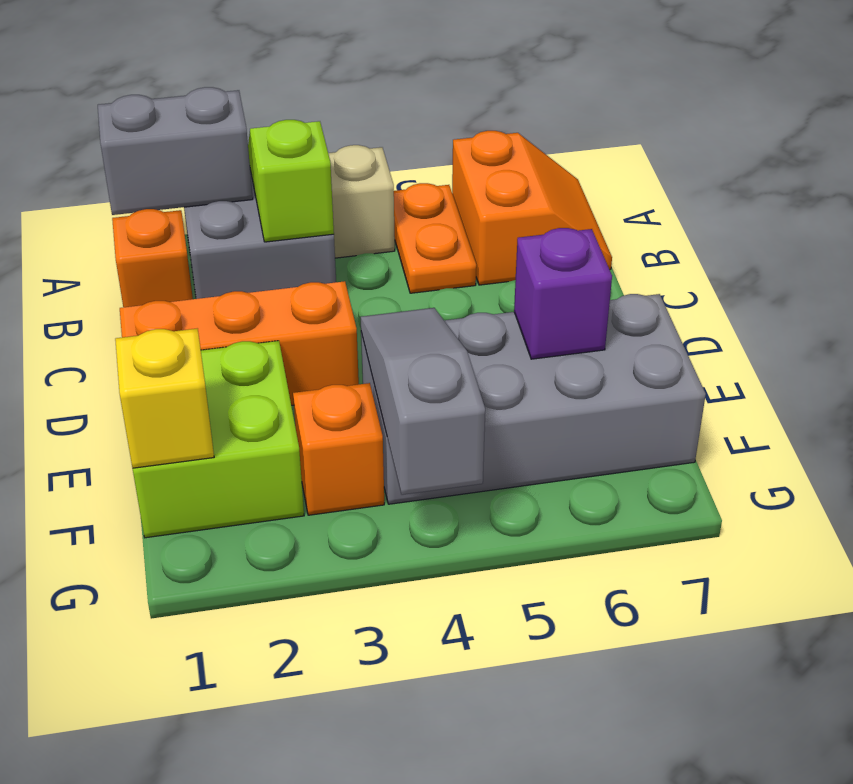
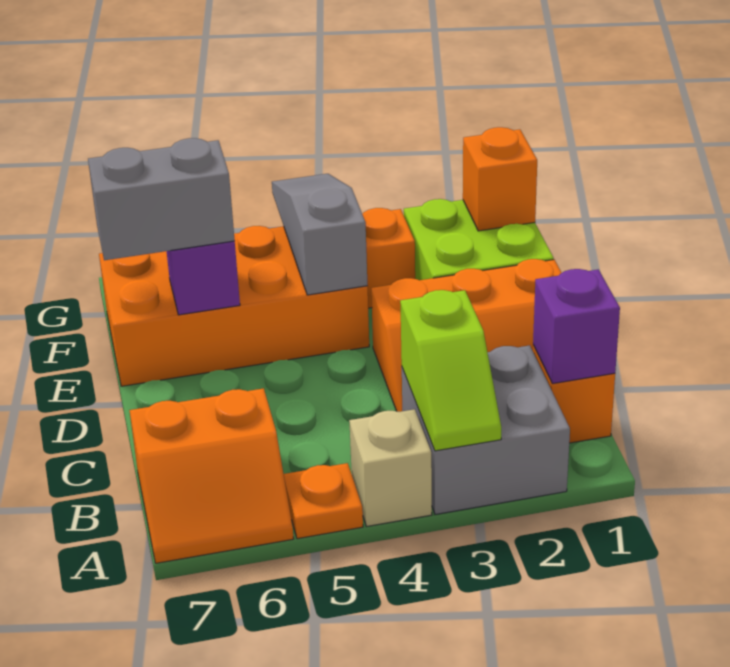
grey 1x2 brick [98,87,253,215] -> grey 1x2 brick moved to [88,138,235,260]
orange 1x2 plate [394,183,476,293] -> orange 1x1 plate [284,463,363,539]
orange 2x2 slope [452,131,612,285] -> orange 2x2 slope turned to [129,388,294,563]
none -> purple 1x1 brick [533,269,620,384]
grey 2x4 brick [361,294,706,504] -> orange 2x4 brick [99,226,369,386]
grey 1x3 slope [360,308,485,495] -> grey 1x3 slope turned to [272,174,368,295]
yellow 1x1 brick [115,328,214,468] -> orange 1x1 brick [463,127,537,231]

